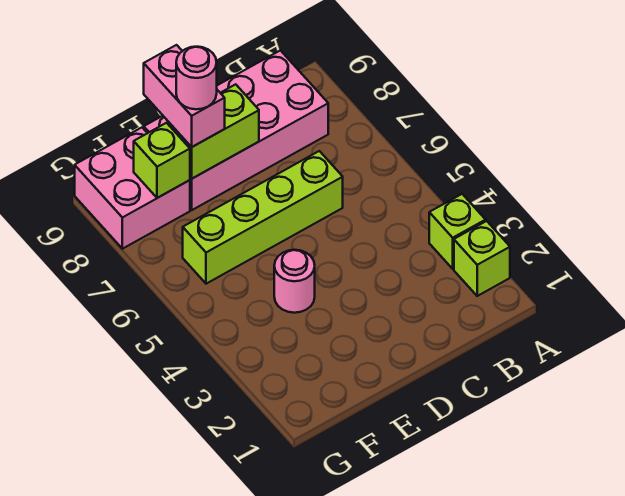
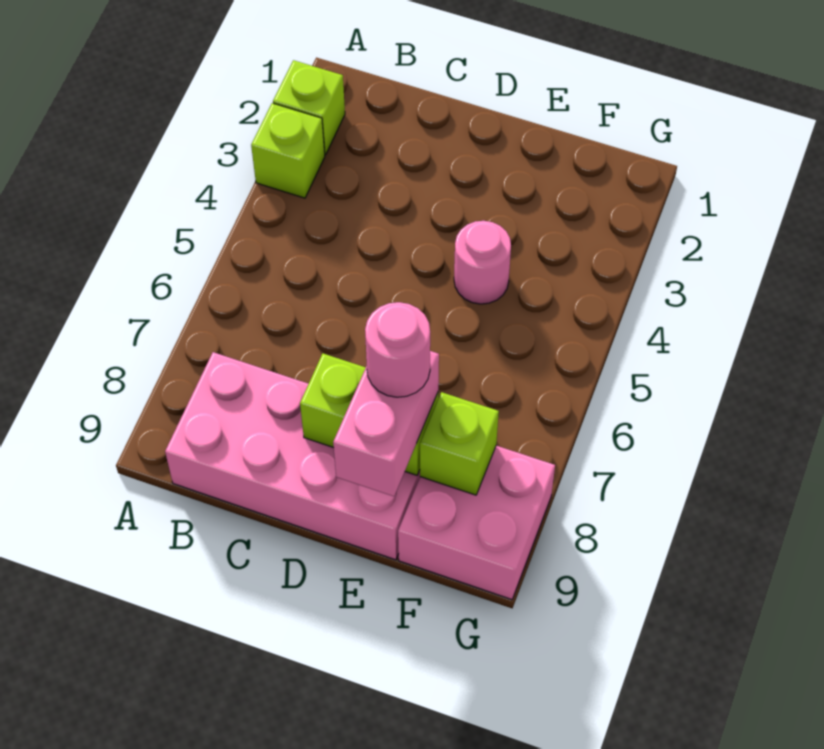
lime 1x4 brick [183,151,343,284] -> none

